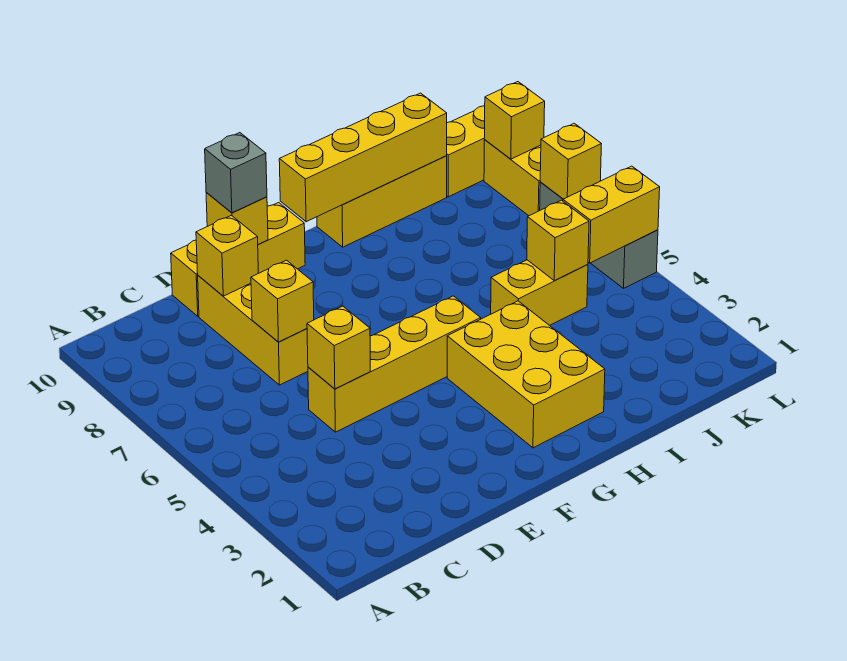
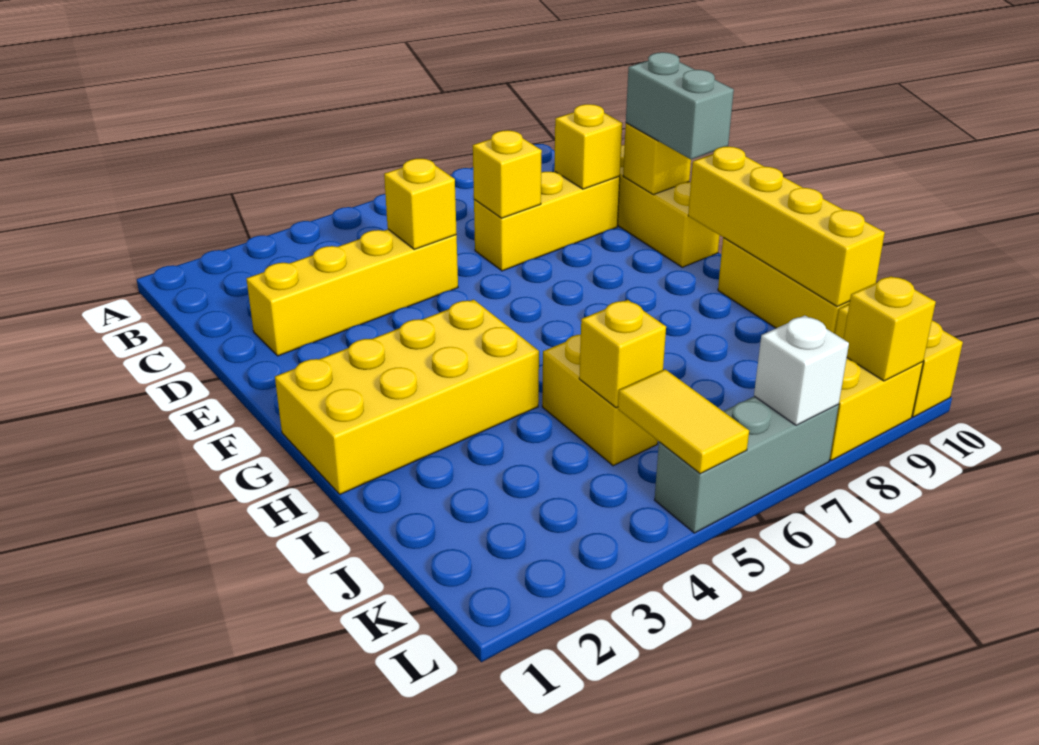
yellow 1x4 brick [308,296,481,432] -> yellow 1x4 brick turned to [246,229,458,356]
grey 1x1 brick [205,133,267,213] -> grey 1x2 brick [626,52,734,160]
yellow 2x3 brick [447,301,605,448] -> yellow 2x4 brick [275,300,539,494]
yellow 1x2 brick [563,166,660,263] -> yellow 1x2 tile [618,369,749,474]
yellow 1x1 brick [540,123,601,199] -> white 1x1 brick [754,315,849,425]

